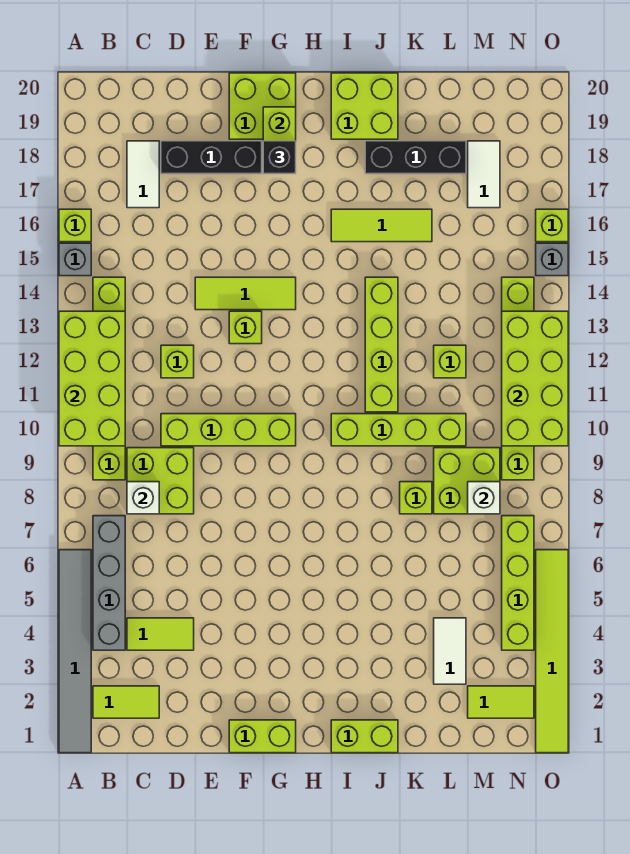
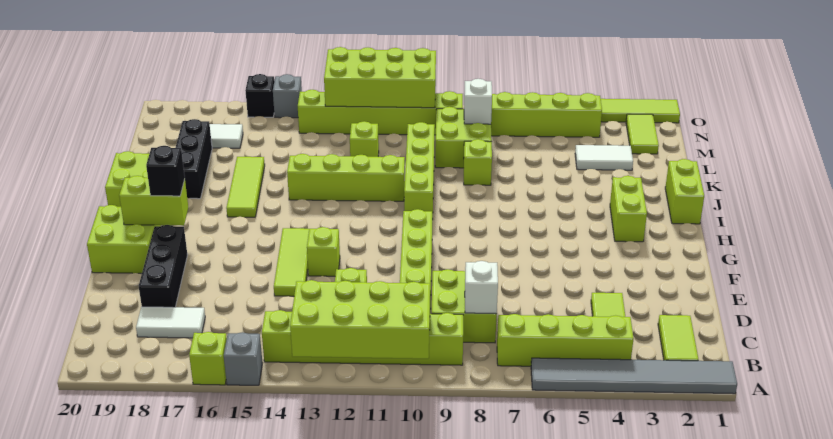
grey 1x4 brick [93,516,125,650] -> lime 1x4 brick [497,314,633,366]
lime 1x2 brick [229,720,296,753] -> lime 1x2 brick moved to [610,176,647,242]
lime 1x1 brick [536,209,568,242] -> black 1x1 brick [245,74,274,117]

